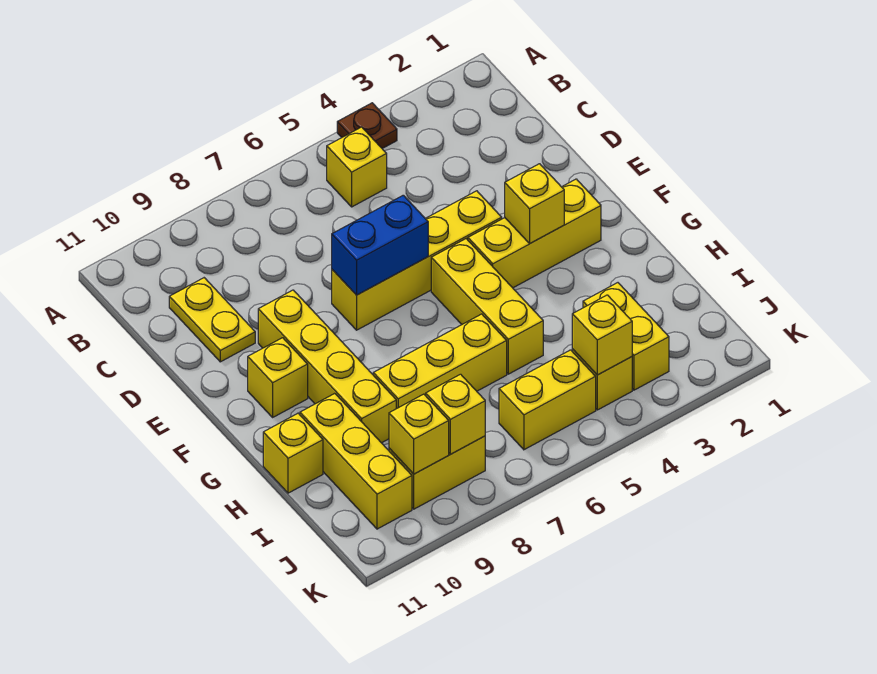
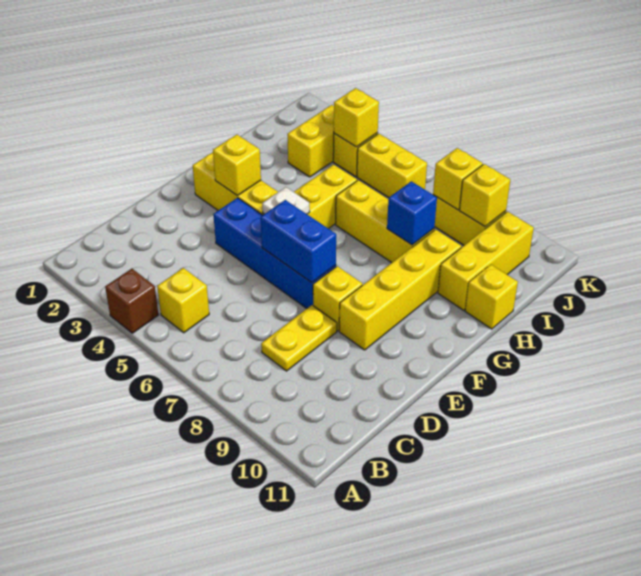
brown 1x1 plate [337,103,397,149] -> brown 1x1 brick [105,269,159,333]
yellow 1x2 plate [169,278,255,362] -> yellow 1x2 plate moved to [261,305,337,371]
yellow 1x4 brick [332,191,502,330] -> blue 1x4 brick [213,198,336,308]
none -> white 1x1 plate [262,187,310,214]
yellow 1x1 brick [248,338,308,417] -> yellow 1x1 brick moved to [313,266,362,331]
none -> blue 1x1 brick [387,181,437,245]

